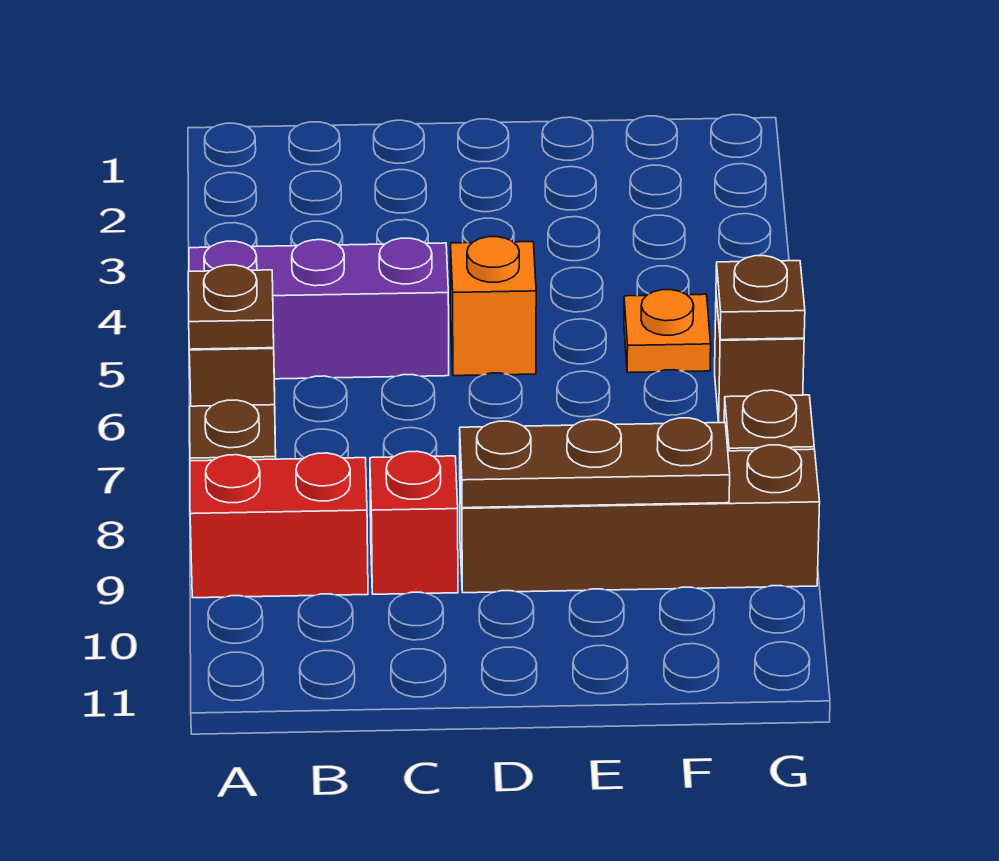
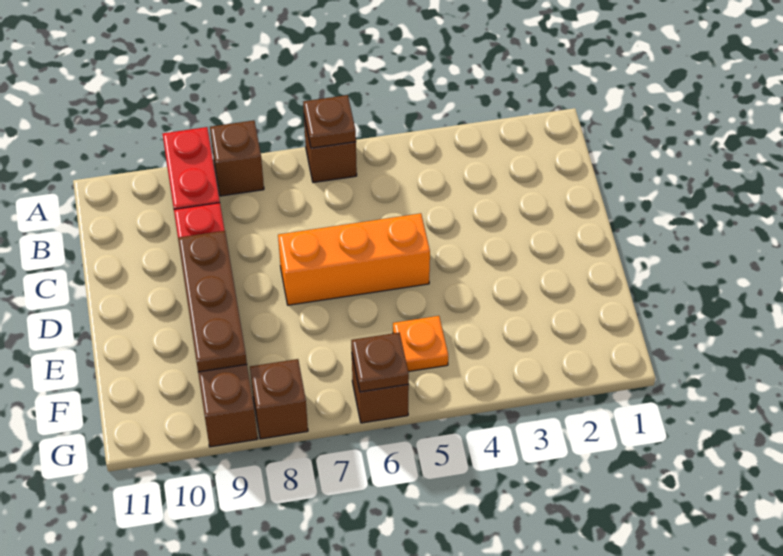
purple 1x3 brick [189,238,449,379] -> none
orange 1x1 brick [451,237,536,376] -> orange 1x3 brick [278,213,430,305]

